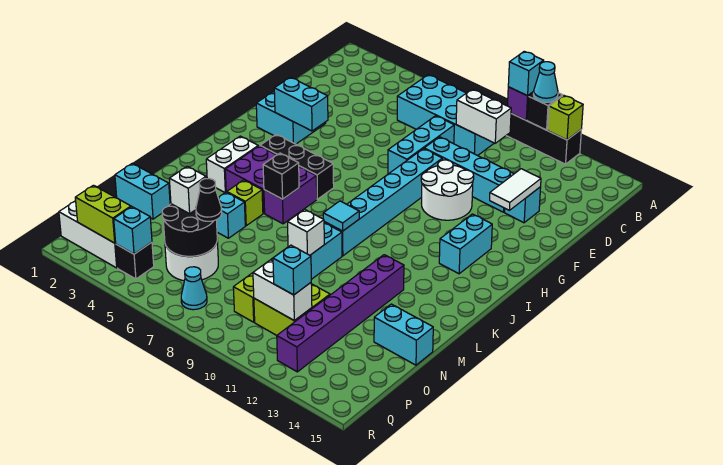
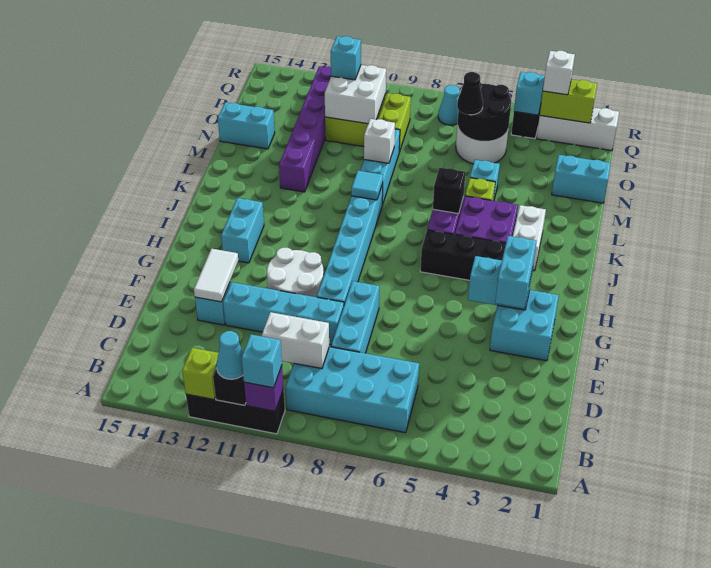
none -> cyan 1x2 brick [495,236,536,308]
white 1x1 brick [169,166,206,214] -> white 1x1 brick moved to [543,51,575,95]
white 1x2 brick [253,260,312,321] -> white 2x2 brick [325,65,386,124]

